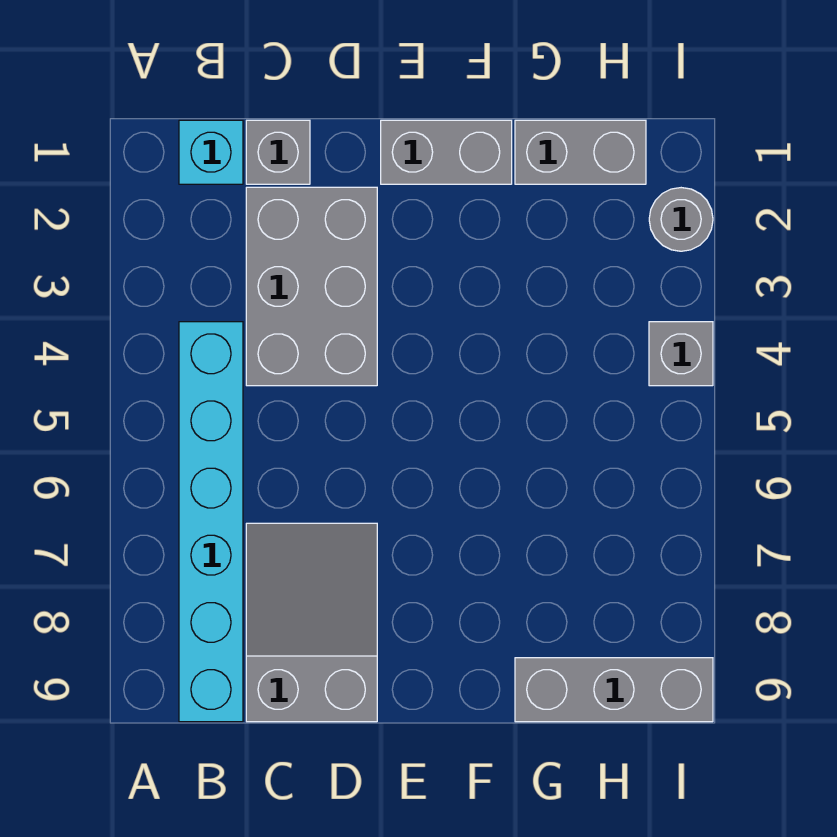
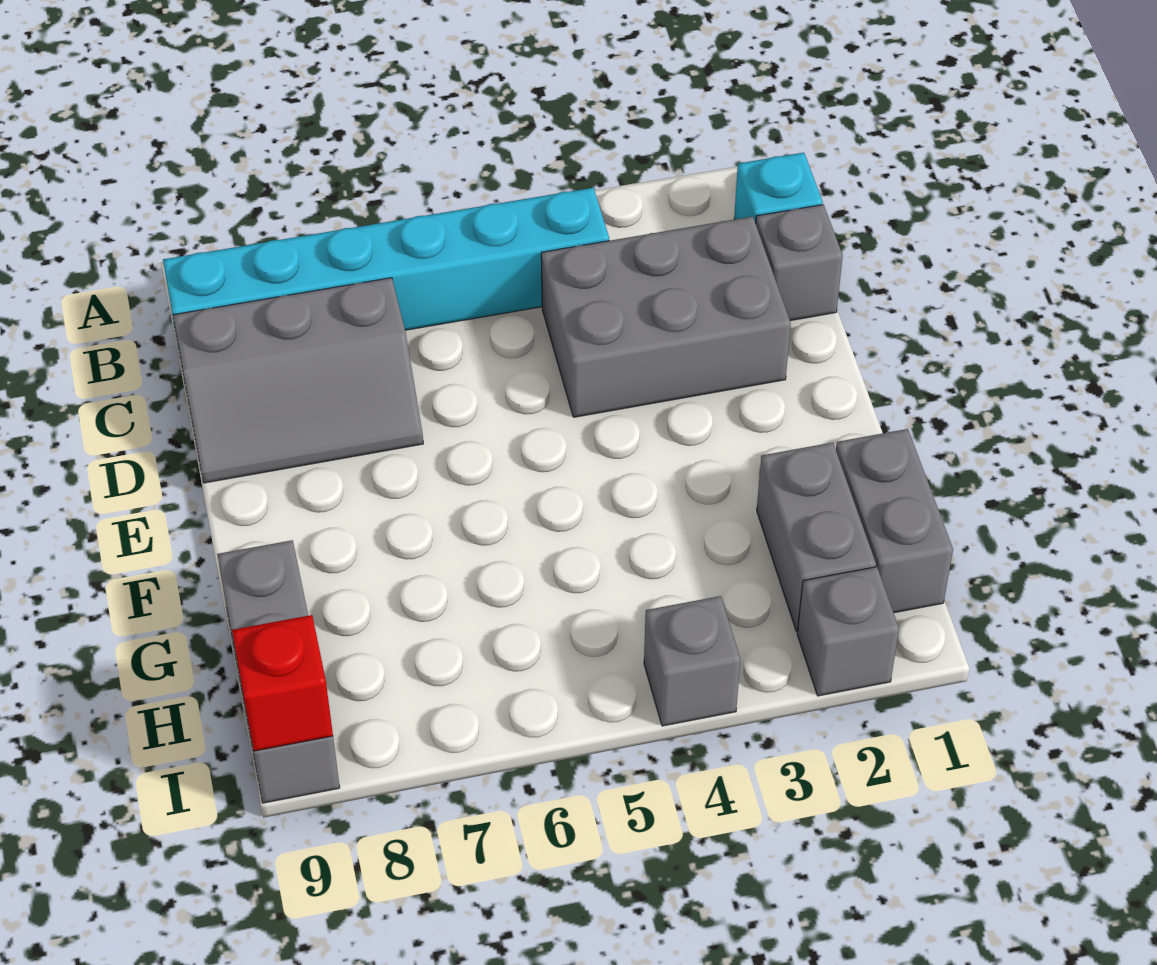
grey 2x3 slope [246,523,377,722] -> grey 2x3 slope turned to [173,278,423,483]
grey 1x2 brick [381,120,512,184] -> grey 1x2 brick moved to [757,443,876,631]
grey 1x1 round brick [649,188,713,251] -> grey 1x1 brick [797,567,899,696]
none -> red 1x1 brick [232,615,333,751]

